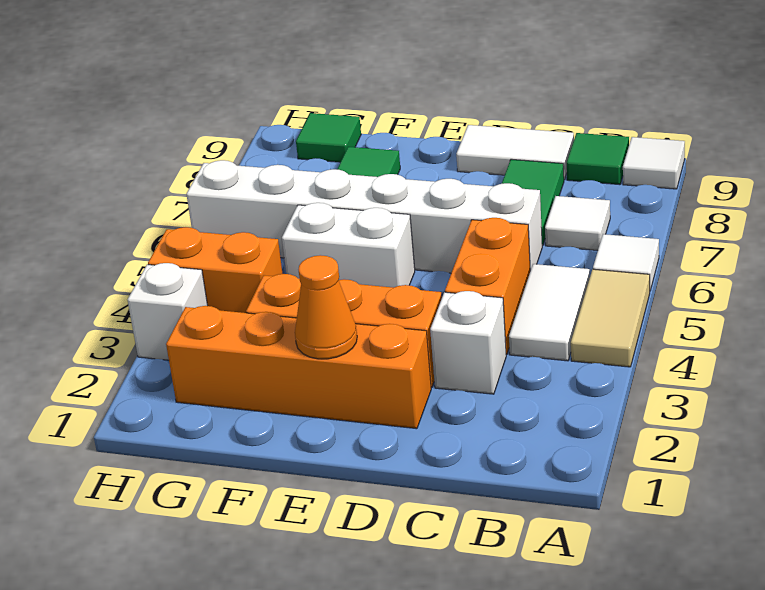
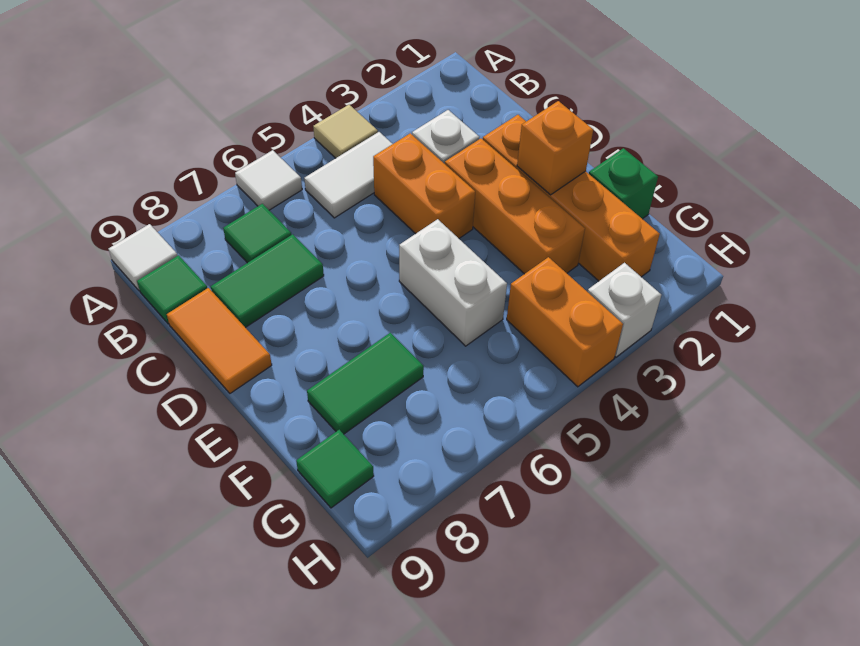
tan 1x2 tile [571,269,650,367] -> tan 1x1 tile [313,105,378,158]
white 1x1 tile [545,196,610,251] -> green 1x1 tile [223,204,292,263]
orange 1x2 brick [445,218,530,355] -> orange 1x2 brick turned to [373,133,475,238]
white 1x6 brick [186,160,542,273] -> none
white 1x2 tile [456,125,574,180] -> orange 1x2 tile [167,288,272,393]
orange 1x1 cone [295,255,357,359] -> orange 1x1 brick [517,101,593,195]
none -> green 1x1 brick [589,148,658,219]

